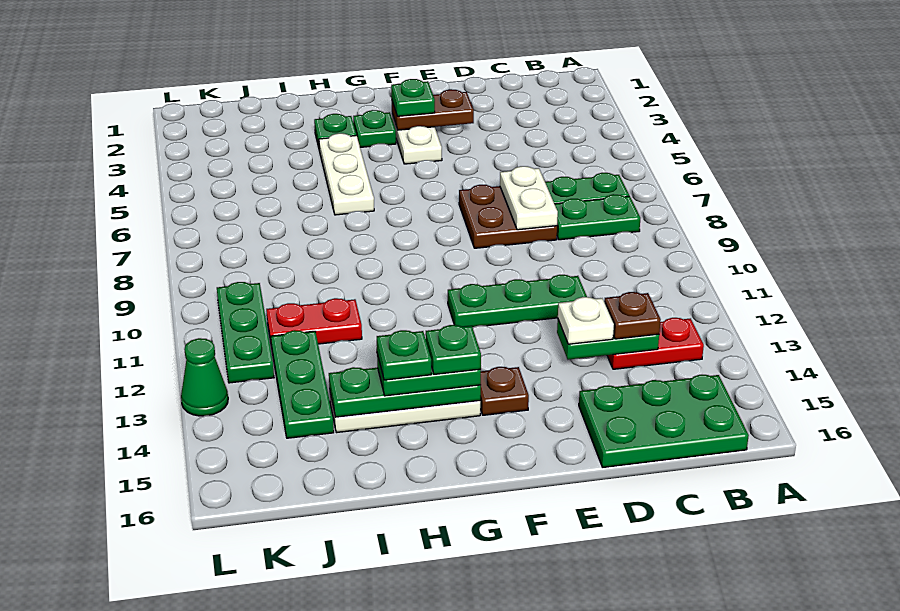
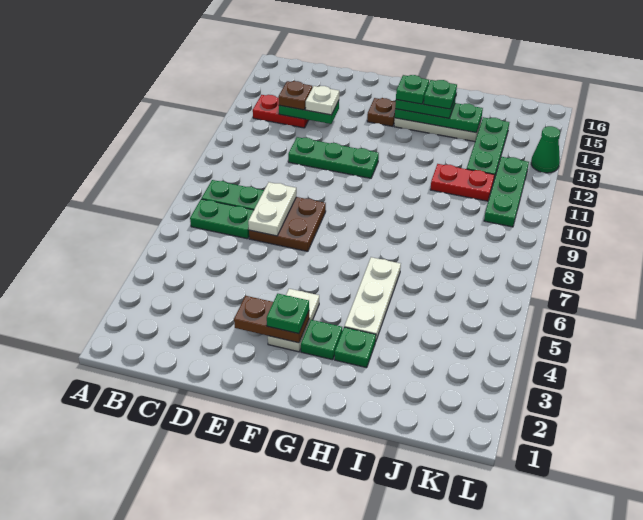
green 2x3 plate [579,375,749,467] -> none

